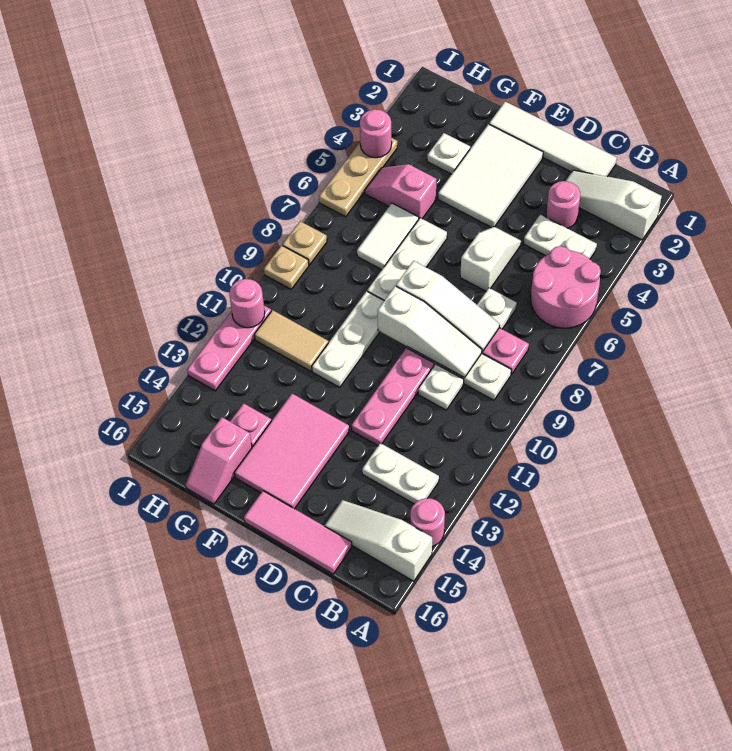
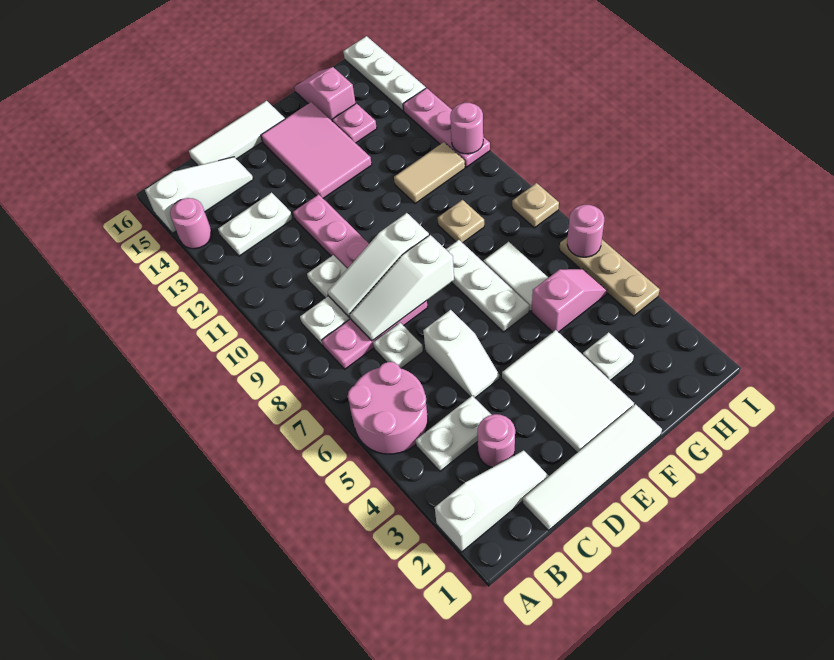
pink 1x3 tile [244,491,352,574] -> white 1x3 tile [189,101,285,165]
white 1x3 plate [312,291,384,387] -> white 1x3 plate moved to [343,36,426,111]
pink 1x1 round brick [360,109,392,158] -> pink 1x1 round brick moved to [567,205,604,257]
tan 1x1 plate [264,245,309,289] -> tan 1x1 plate moved to [438,200,484,243]

